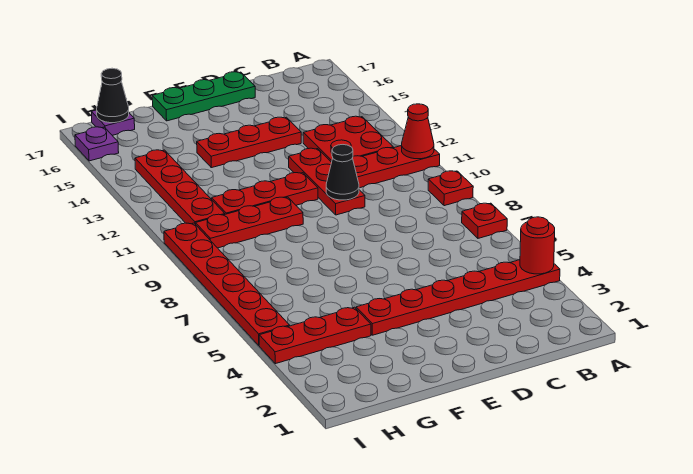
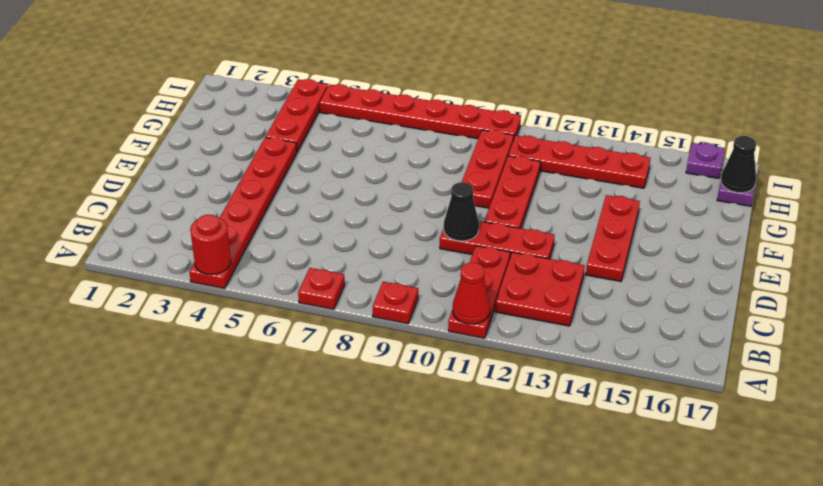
green 1x3 plate [152,72,255,121] -> none

